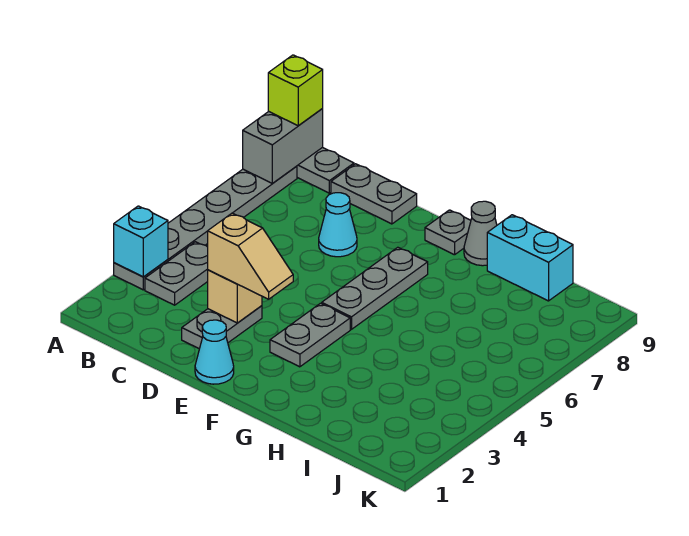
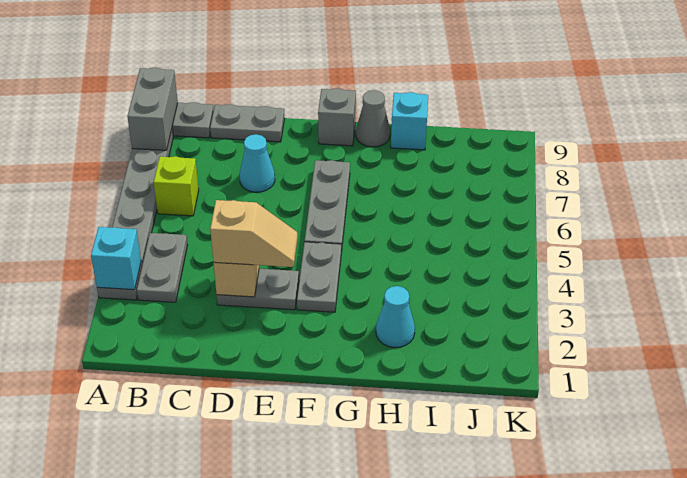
lime 1x1 brick [268,55,323,126] -> lime 1x1 brick moved to [154,156,199,216]
grey 1x2 plate [182,306,262,349] -> grey 1x2 plate turned to [217,269,299,310]
cyan 1x1 cone [195,320,234,384] -> cyan 1x1 cone moved to [376,286,415,348]
grey 1x1 plate [425,210,471,255] -> grey 1x1 brick [318,88,356,146]
cyan 1x2 brick [487,215,573,301] -> cyan 1x1 brick [391,92,428,150]

